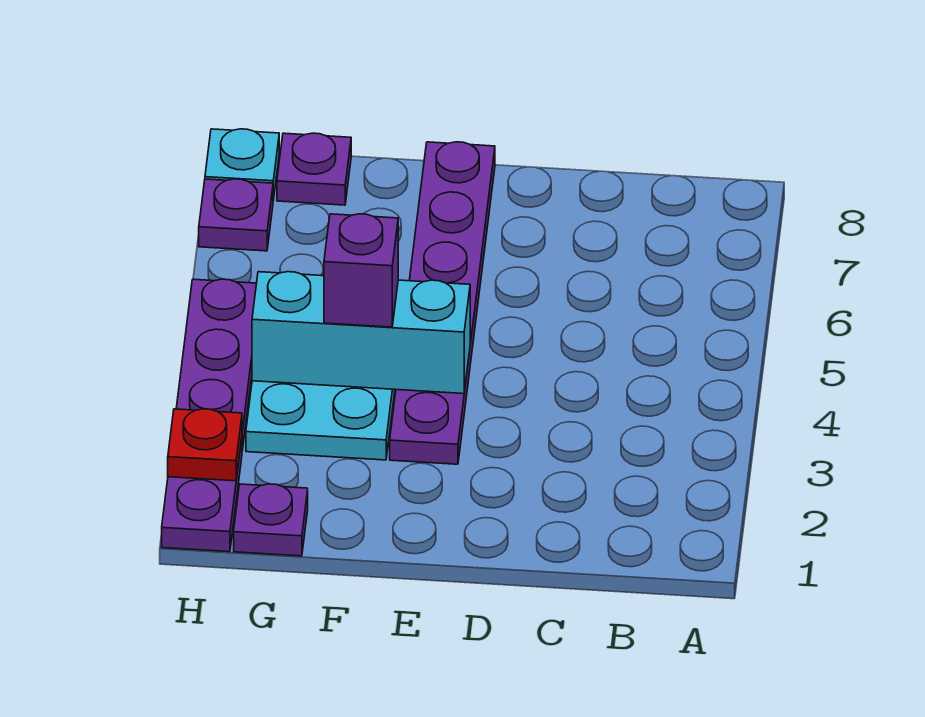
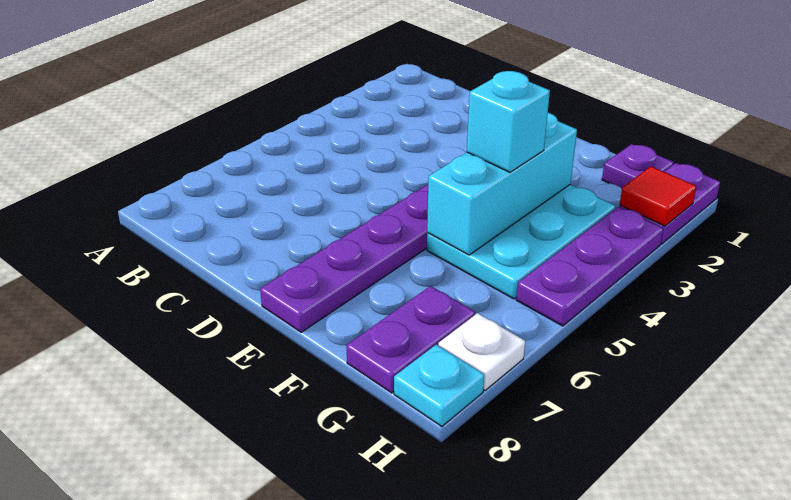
cyan 1x3 brick [252,272,470,394] -> cyan 1x3 brick turned to [427,113,577,255]
purple 1x1 brick [324,214,398,327] -> cyan 1x1 brick [467,71,550,172]
purple 1x1 plate [277,133,351,205] -> purple 1x2 plate [346,286,475,393]
red 1x1 plate [168,409,242,481] -> red 1x1 tile [620,166,697,226]
purple 1x1 plate [199,179,273,251] -> white 1x1 plate [438,313,525,391]

